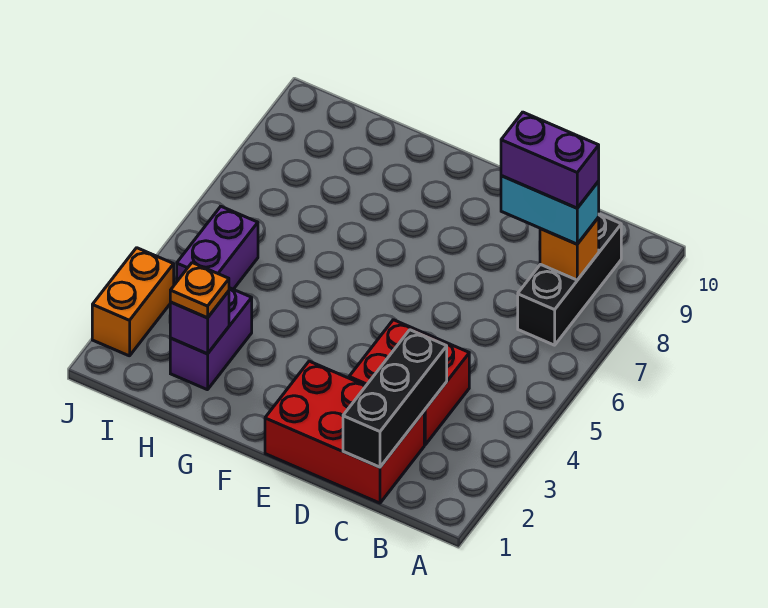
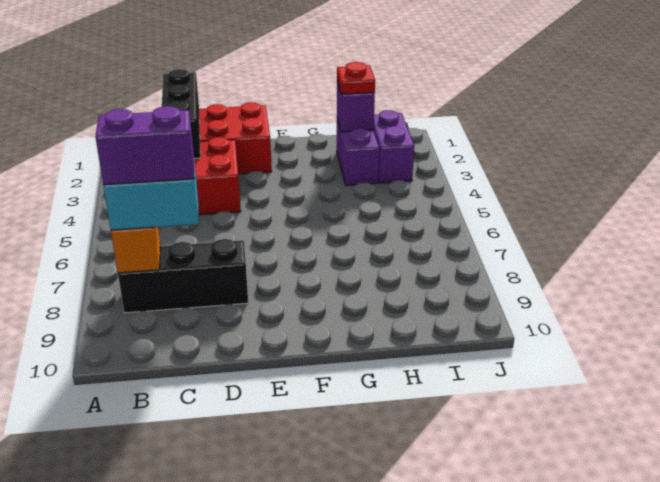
black 1x3 brick [518,214,621,345] -> black 1x3 brick turned to [118,239,248,313]
orange 1x1 plate [170,263,229,318] -> red 1x1 plate [337,62,375,94]
purple 1x2 brick [177,207,258,289] -> purple 1x2 brick moved to [374,110,414,183]
orange 1x2 brick [92,248,174,356] -> none

